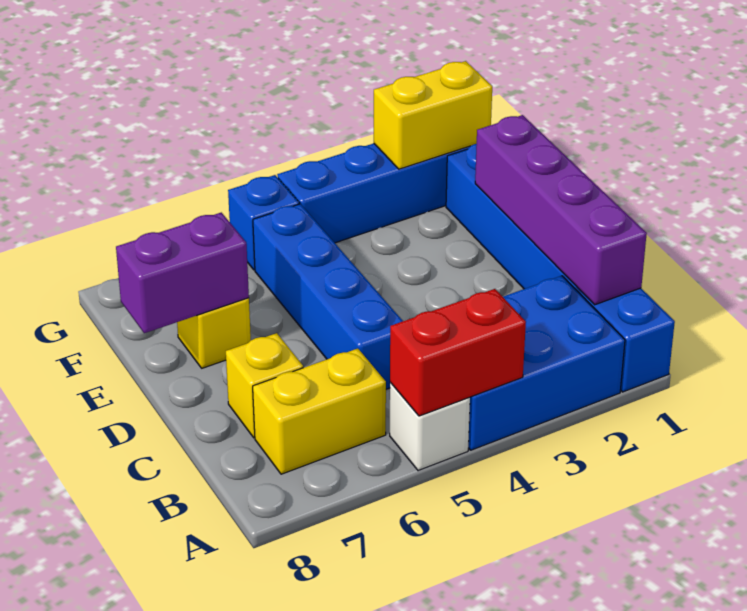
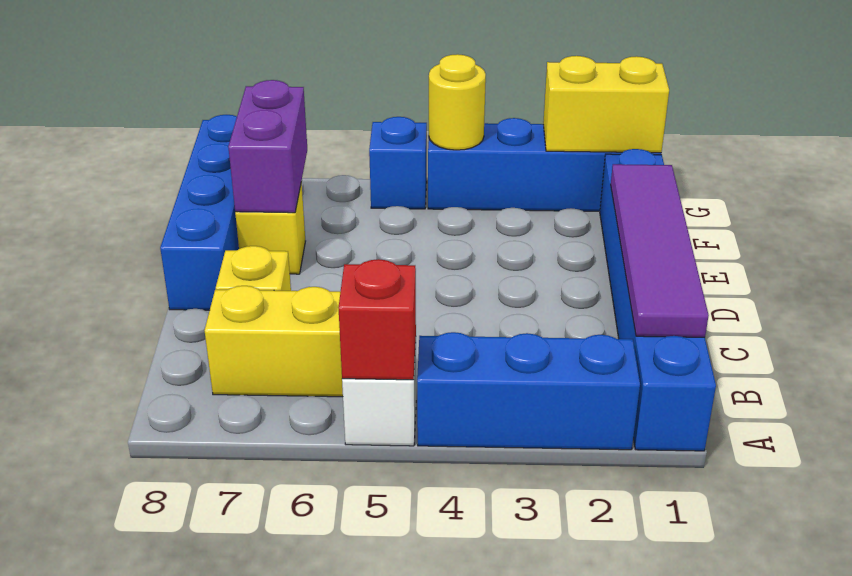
blue 2x3 brick [468,276,625,450] -> blue 1x3 brick [417,332,640,450]
red 1x2 brick [390,289,526,416] -> red 1x1 brick [339,259,416,380]
purple 1x4 brick [475,115,647,305] -> purple 1x4 tile [611,164,709,337]
blue 1x4 brick [253,204,403,389] -> blue 1x4 brick moved to [160,115,239,310]
purple 1x2 brick [116,213,249,333] -> purple 1x2 brick turned to [228,80,307,213]
none -> yellow 1x1 round brick [429,54,486,150]

